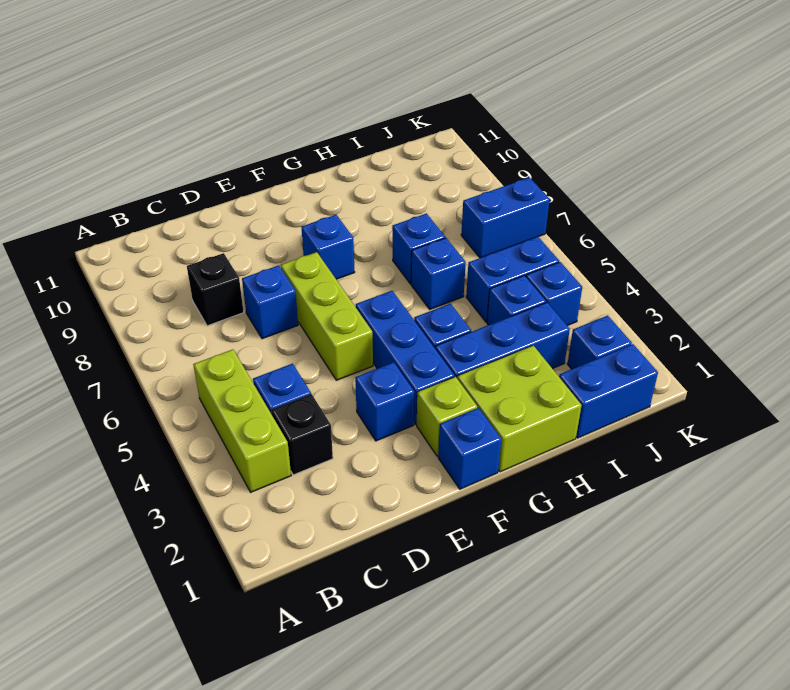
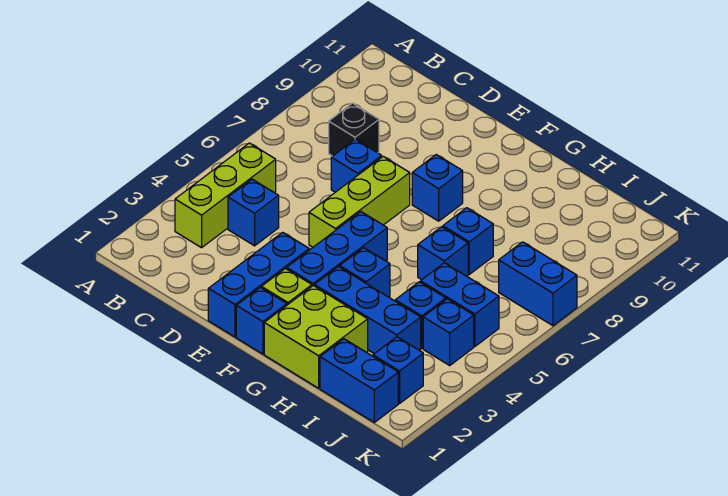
black 1x1 brick [272,394,333,475] -> none
blue 1x1 brick [355,362,414,441] -> blue 1x3 brick [208,232,309,337]

